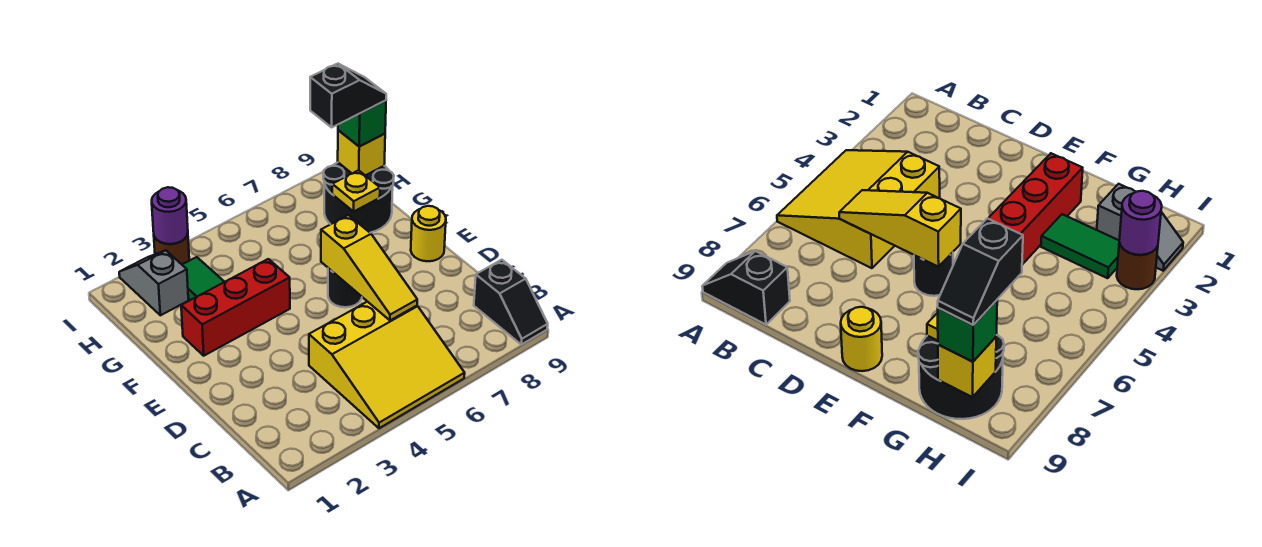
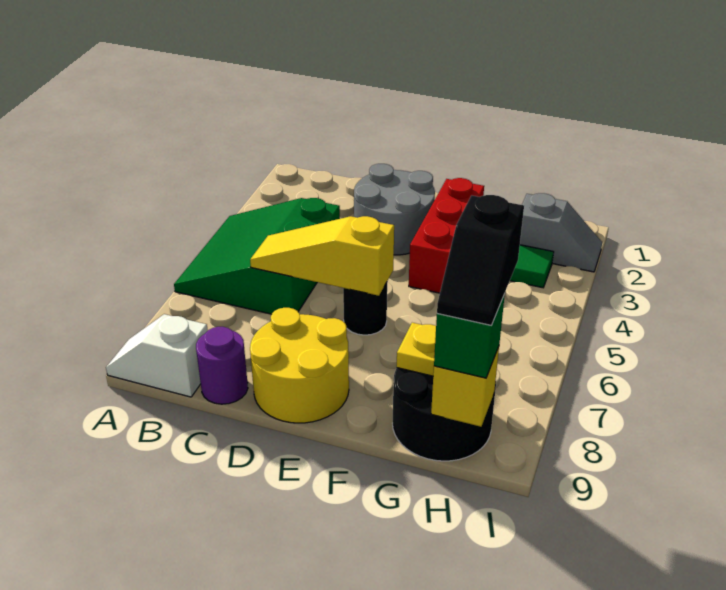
yellow 3x3 slope [309,302,465,428] -> green 3x3 slope [174,198,340,314]
black 1x2 slope [474,260,548,344] -> white 1x2 slope [106,314,208,397]
none -> grey 2x2 round brick [354,164,435,255]
yellow 1x1 round brick [411,206,446,261] -> yellow 2x2 round brick [250,308,349,423]
brown 1x1 round brick [154,234,189,264] -> none
purple 1x1 round brick [152,187,188,244] -> purple 1x1 round brick moved to [196,327,248,404]

